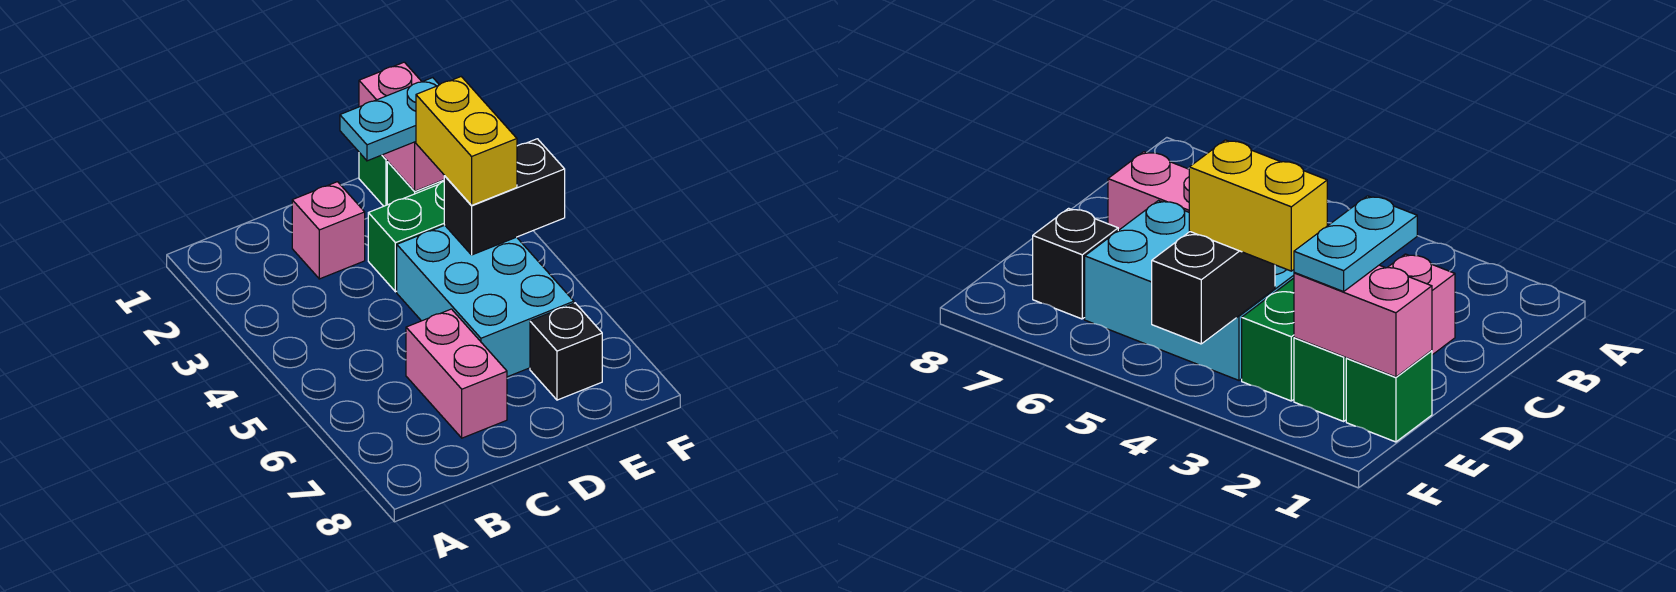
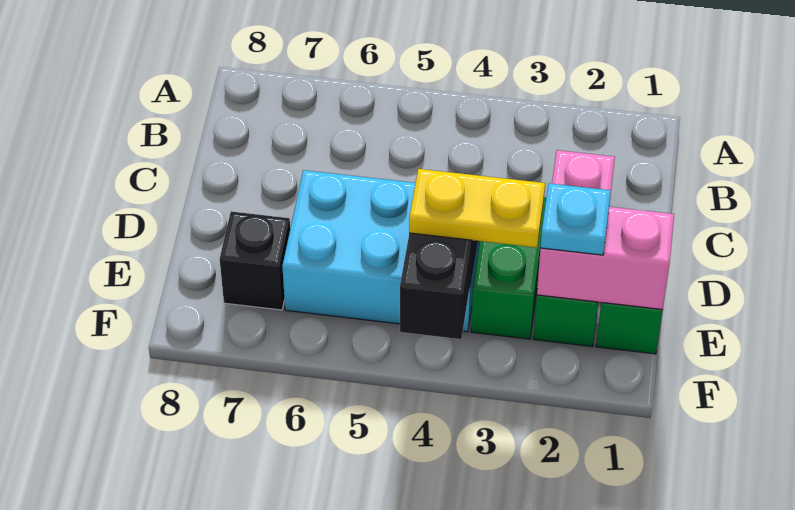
pink 1x2 brick [406,309,507,438] -> none
cyan 1x2 plate [340,78,439,161] -> cyan 1x1 plate [540,183,611,255]
yellow 1x2 brick [416,77,517,206] -> yellow 1x2 plate [409,169,545,248]

